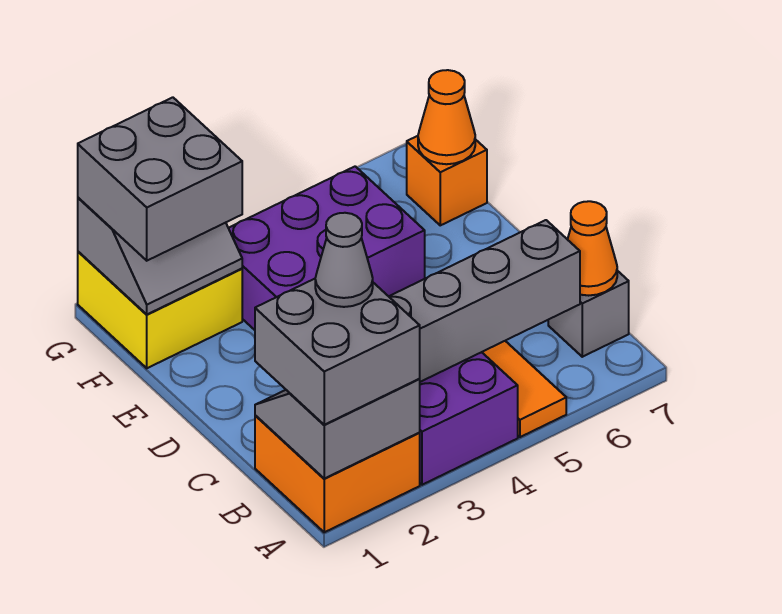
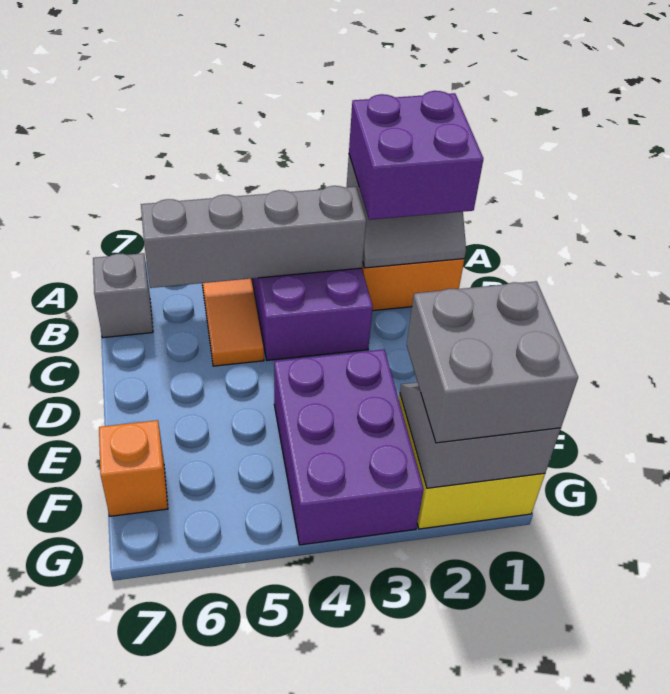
grey 2x2 brick [255,279,420,425] -> purple 2x2 brick [349,91,483,220]
grey 1x1 cone [315,213,373,307] -> none
orange 1x1 cone [567,201,617,296] -> none
purple 2x3 brick [229,166,425,330] -> purple 2x3 brick turned to [274,350,424,545]
orange 1x1 cone [418,70,475,164] -> none

